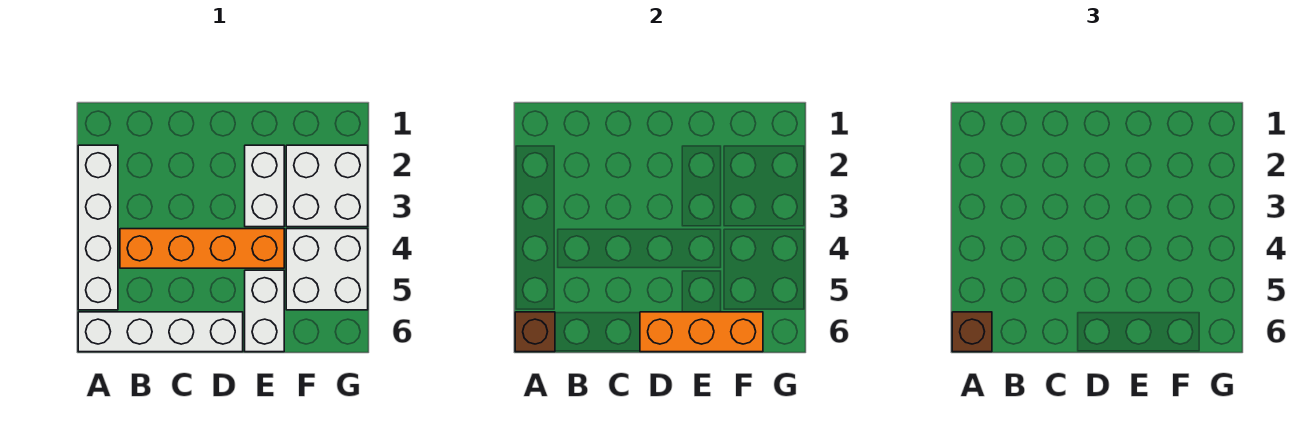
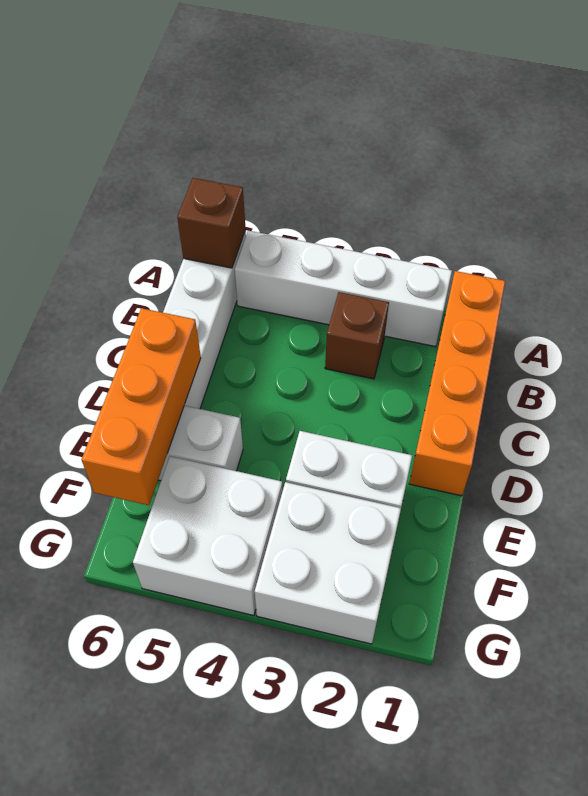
brown 1x1 brick [952,312,992,352] -> brown 1x1 brick moved to [325,292,389,379]
orange 1x4 brick [120,229,284,268] -> orange 1x4 brick moved to [409,271,505,496]

